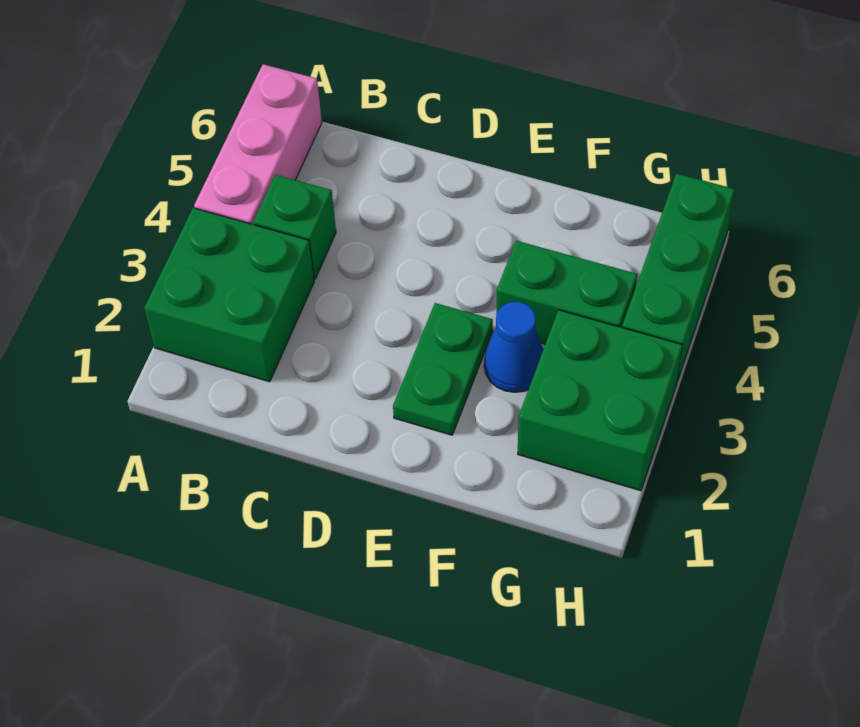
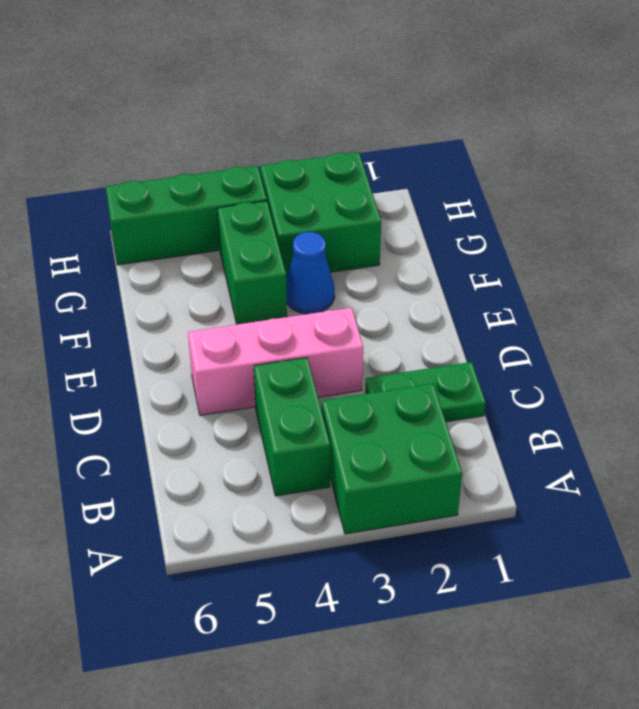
pink 1x3 brick [194,64,322,225] -> pink 1x3 brick moved to [188,308,363,415]
green 1x1 brick [253,175,336,279] -> green 1x2 brick [254,358,330,496]
green 1x2 plate [393,303,493,435] -> green 1x2 plate moved to [365,362,486,422]

